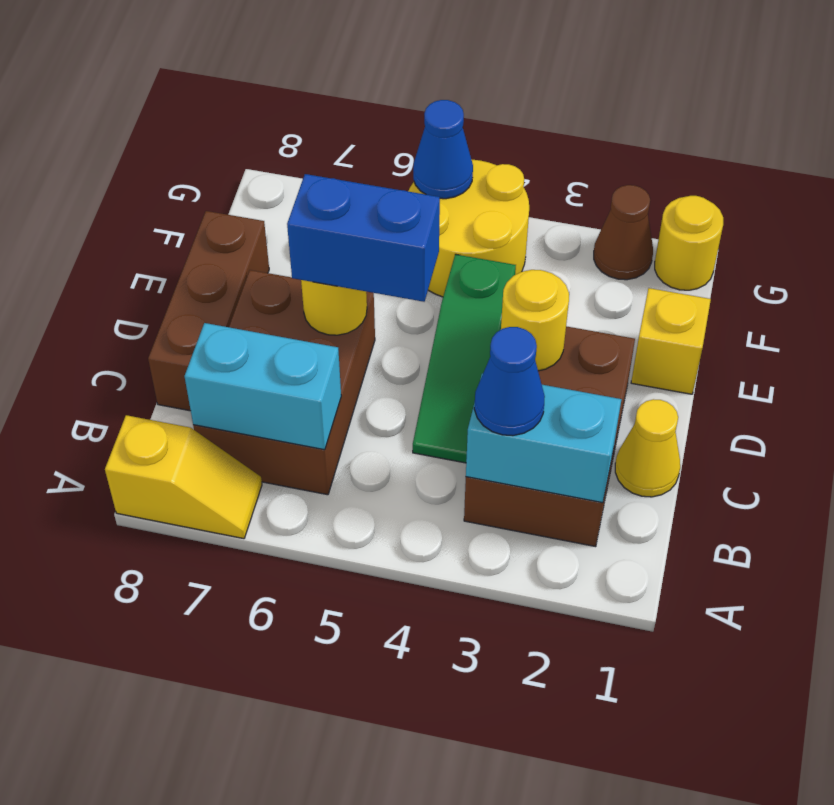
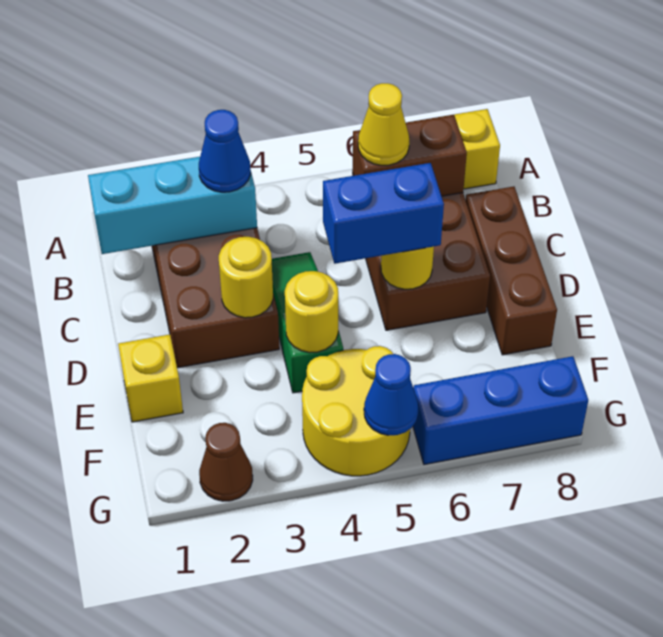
cyan 1x2 brick [466,374,621,503] -> cyan 1x3 brick [88,149,257,254]
cyan 1x2 brick [184,323,341,450] -> brown 1x2 brick [352,115,467,196]
yellow 1x1 cone [615,399,680,497] -> yellow 1x1 cone moved to [358,83,409,165]
yellow 1x1 round brick [655,196,723,290] -> yellow 1x1 round brick moved to [285,271,338,353]
none -> blue 1x3 brick [413,356,588,464]

